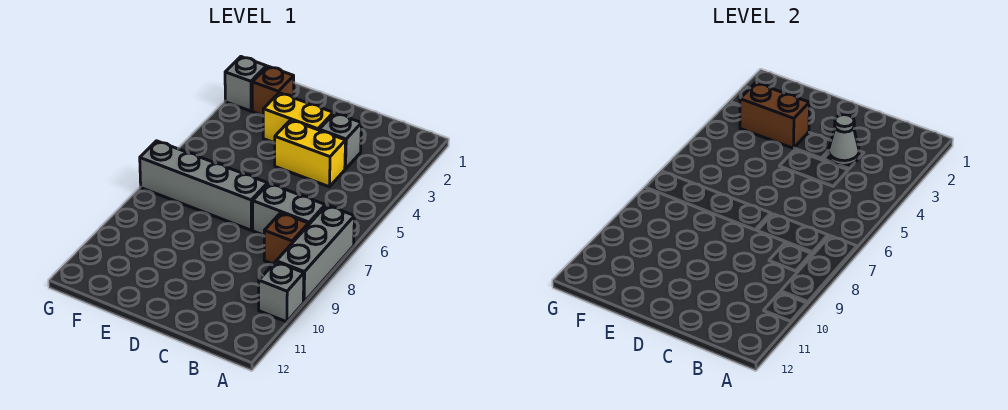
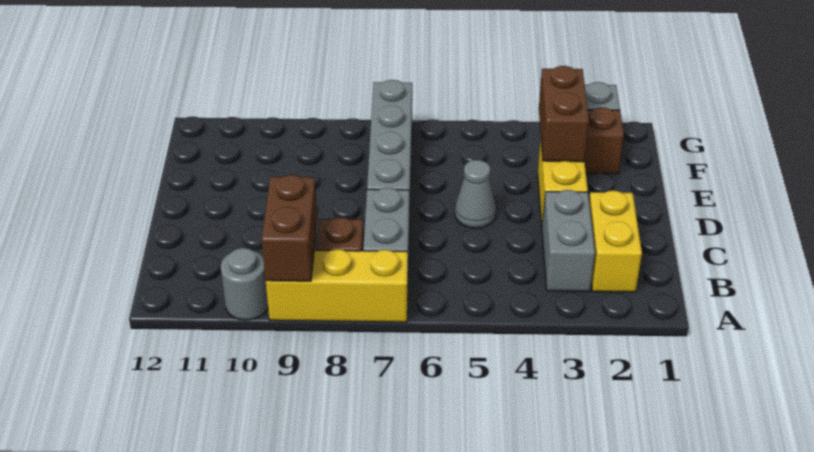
grey 1x3 brick [276,205,354,302] -> yellow 1x3 brick [266,249,408,322]
none -> brown 1x2 brick [262,175,317,281]
grey 1x1 brick [259,262,304,322] -> grey 1x1 round brick [221,248,268,320]
grey 1x1 brick [319,113,361,169] -> grey 1x2 brick [542,190,595,292]
grey 1x1 cone [828,115,859,165] -> grey 1x1 cone moved to [455,160,496,228]
yellow 1x2 brick [275,120,346,187] -> yellow 1x2 brick moved to [589,191,642,292]

